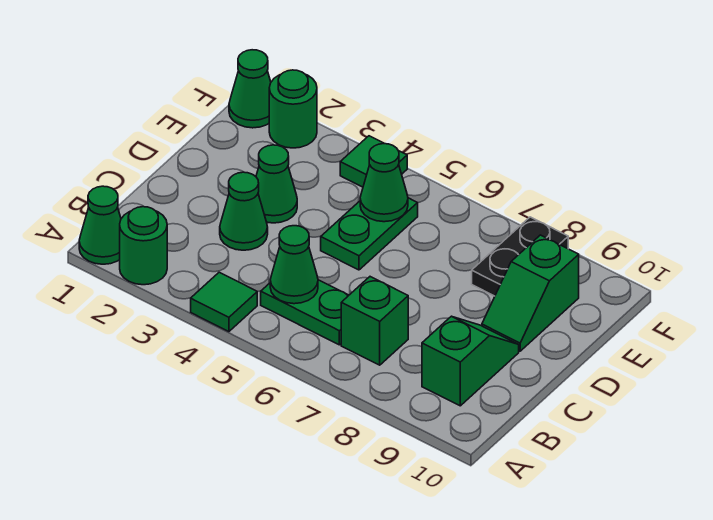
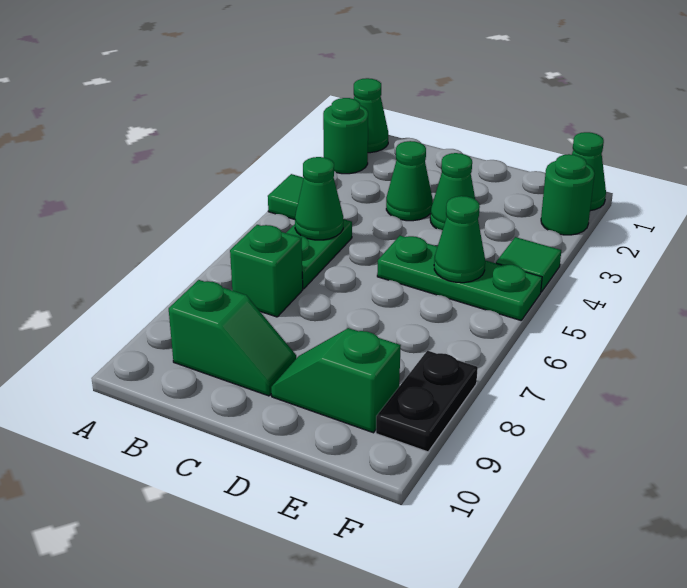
green 1x2 plate [321,198,418,270] -> green 1x3 plate [377,236,542,320]
black 1x2 plate [472,217,568,296] -> black 1x2 plate turned to [376,351,478,452]

